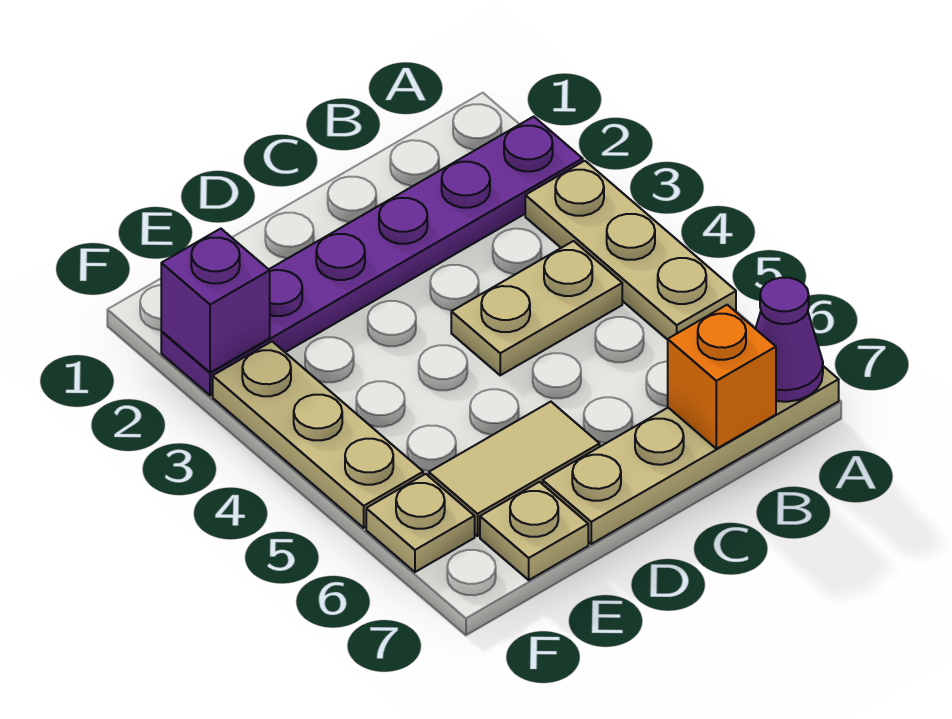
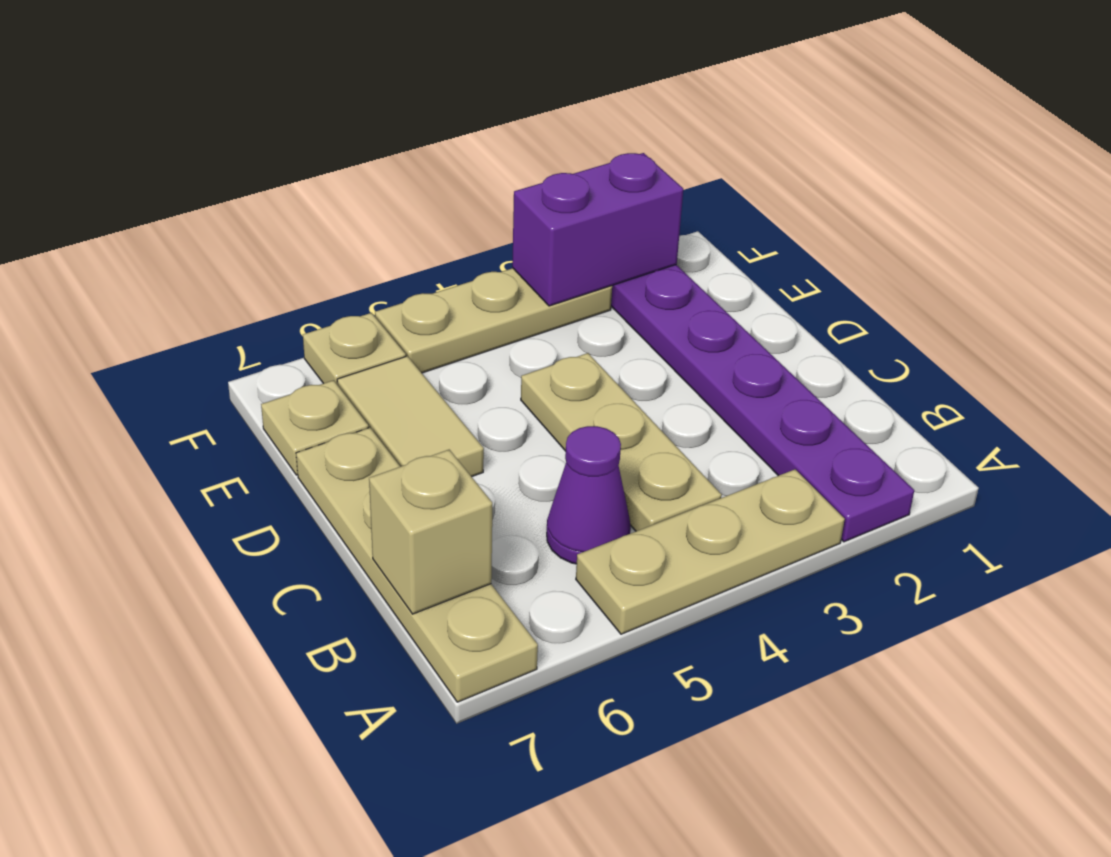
purple 1x1 cone [756,278,823,402] -> purple 1x1 cone moved to [547,426,631,564]
tan 1x2 plate [451,241,622,375] -> tan 1x3 plate [521,353,722,531]
orange 1x1 brick [668,305,776,449] -> tan 1x1 brick [369,450,492,614]
purple 1x1 brick [161,229,270,373] -> purple 1x2 brick [512,153,683,306]

